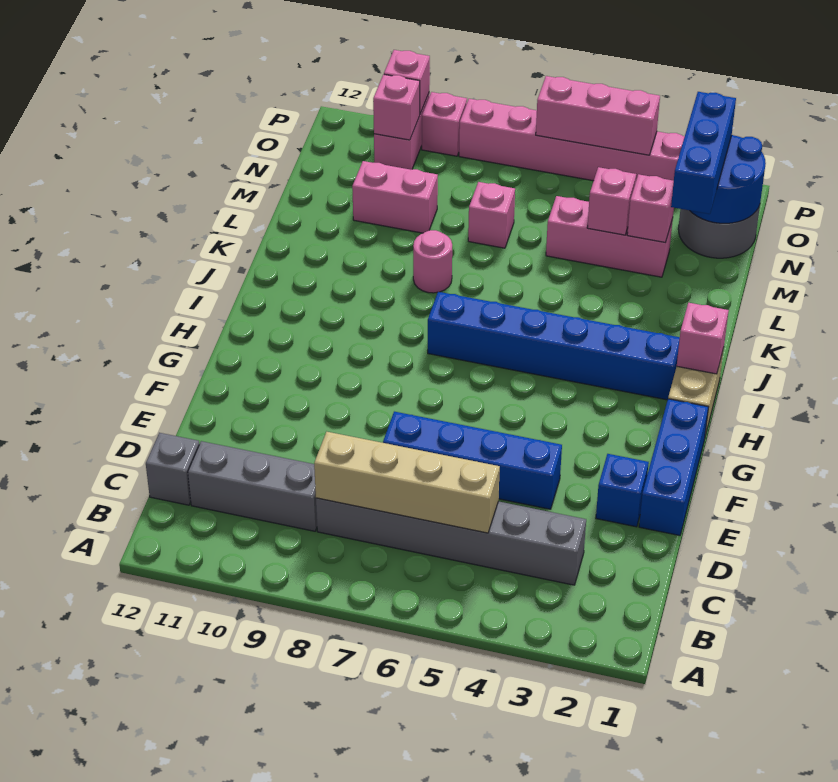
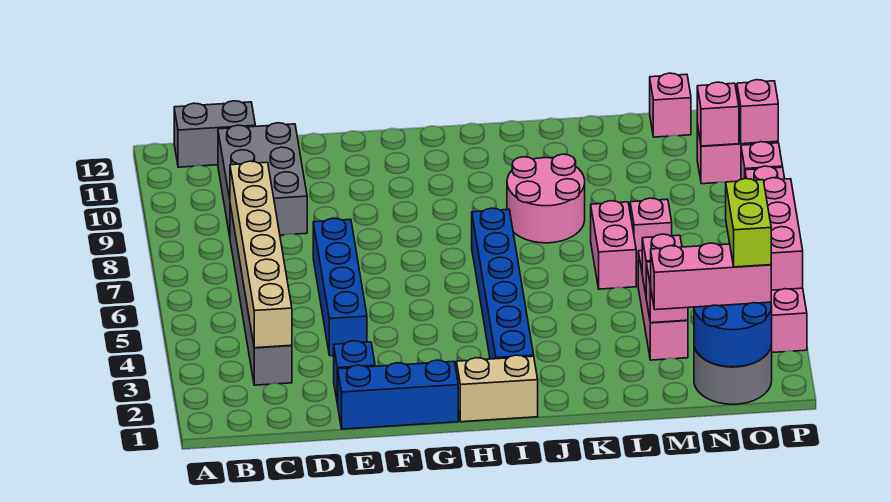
tan 1x4 brick [314,432,500,533] -> tan 1x6 brick [230,161,292,348]
grey 1x3 brick [188,441,317,531] -> grey 2x3 brick [218,123,307,236]
grey 1x1 brick [146,433,199,505] -> grey 1x2 brick [174,101,255,167]
pink 1x1 brick [677,303,729,374] -> pink 1x1 brick moved to [650,73,691,137]
pink 1x1 round brick [413,230,452,293] -> pink 2x2 round brick [507,154,585,243]
blue 1x3 brick [671,92,736,214] -> pink 1x3 brick [650,243,771,310]
pink 1x2 brick [352,161,438,233] -> pink 1x2 brick moved to [591,201,636,289]
none -> lime 1x2 brick [726,179,771,267]

